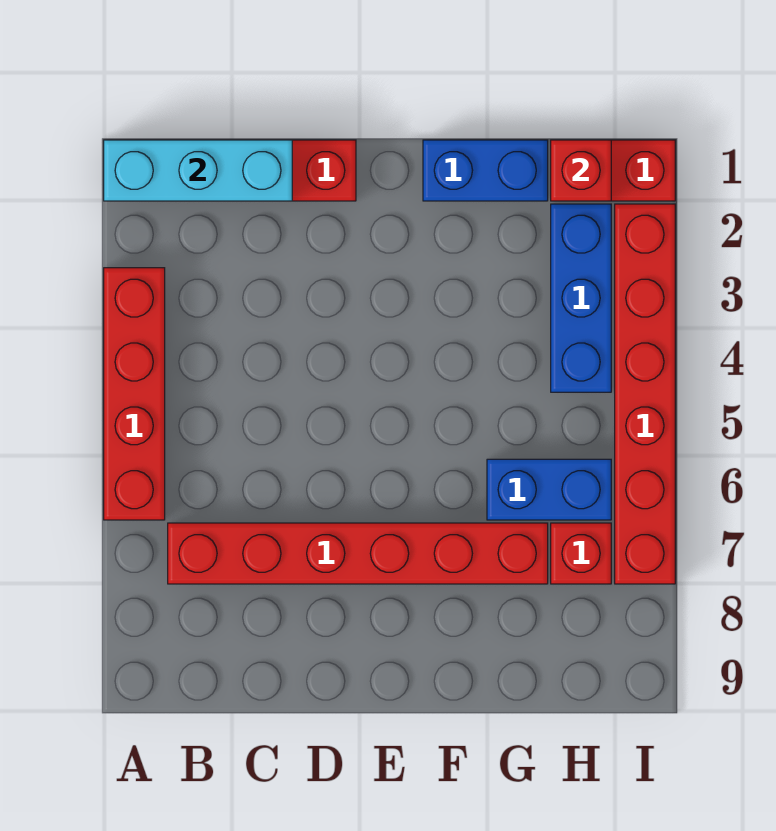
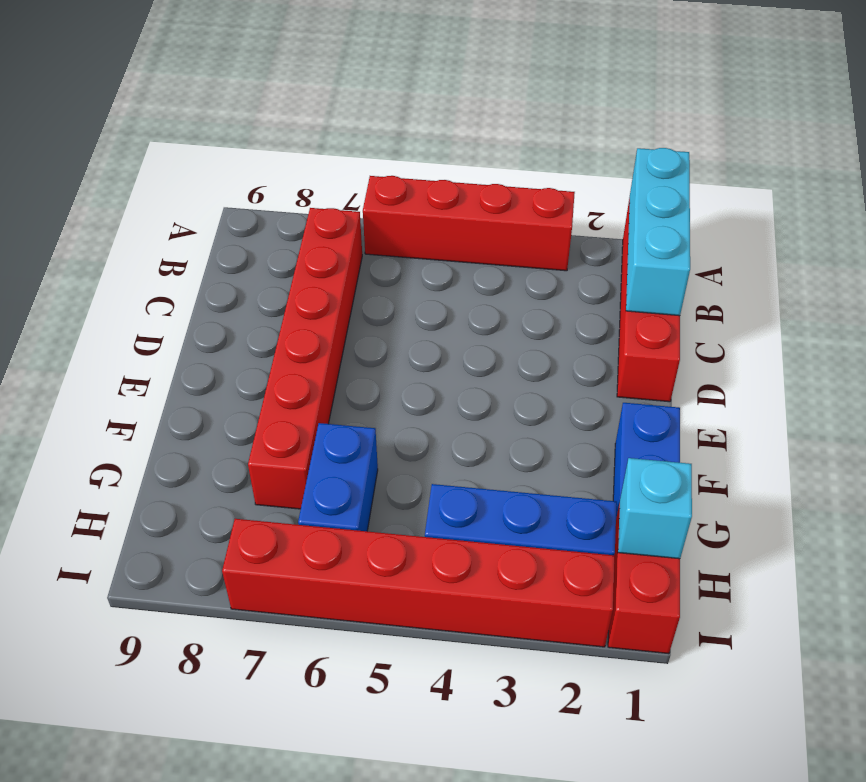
red 1x1 brick [551,140,611,201] -> cyan 1x1 brick [618,458,692,559]
red 1x1 brick [551,523,611,584] -> none

